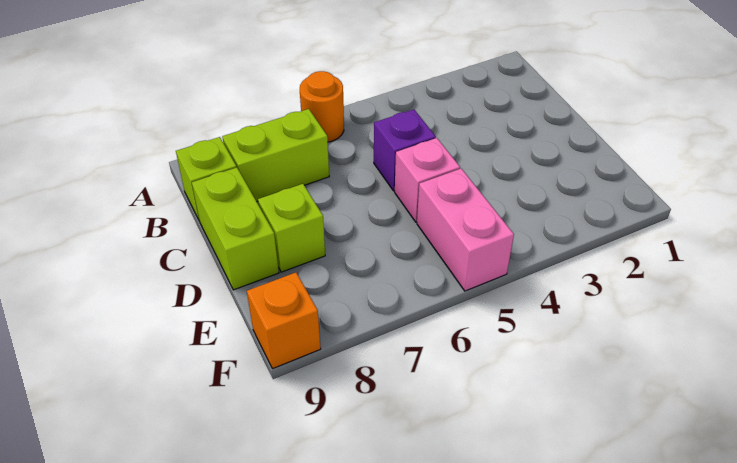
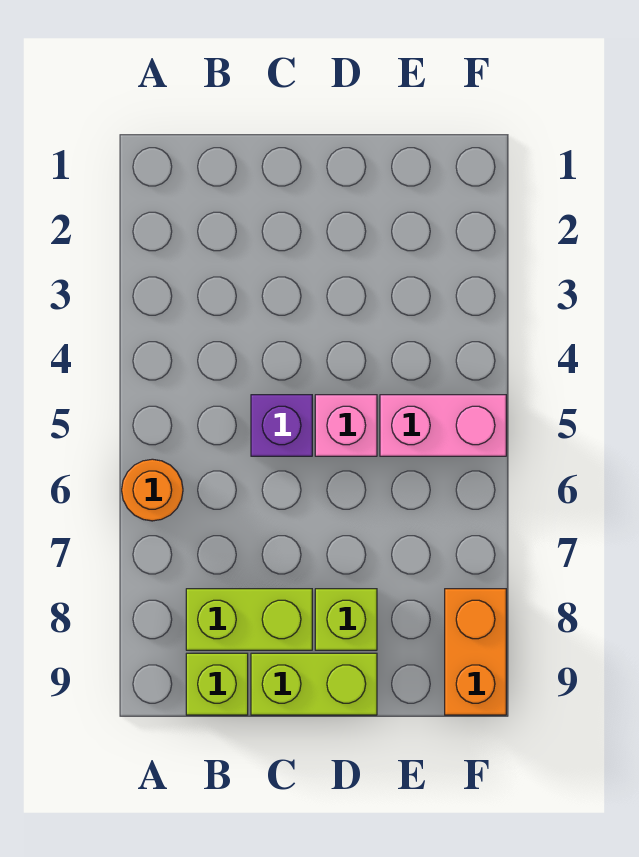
lime 1x2 brick [222,109,329,202] -> lime 1x2 brick turned to [186,589,312,650]
orange 1x1 brick [247,273,321,369] -> orange 1x2 brick [445,589,506,715]

